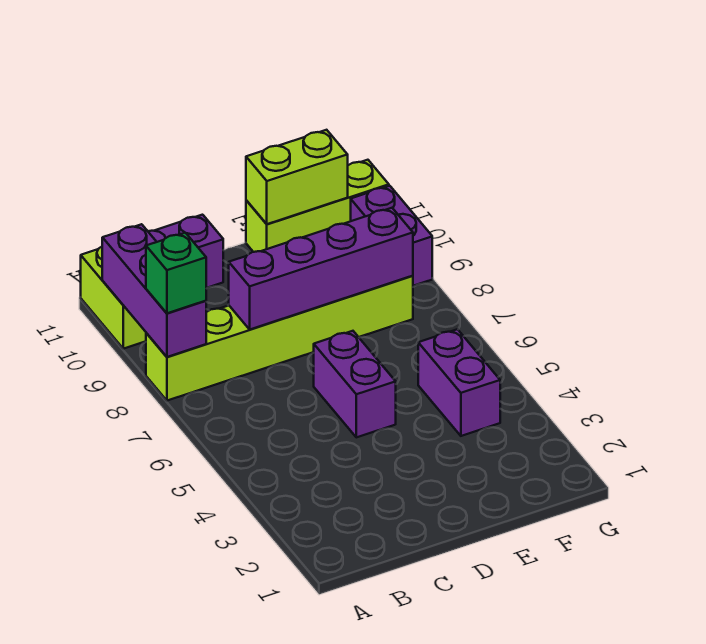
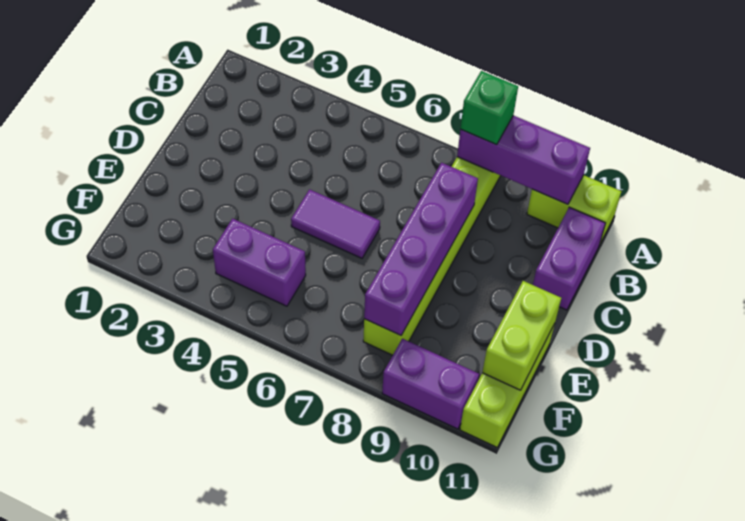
purple 1x2 brick [314,331,396,437] -> purple 1x2 tile [291,189,380,258]

